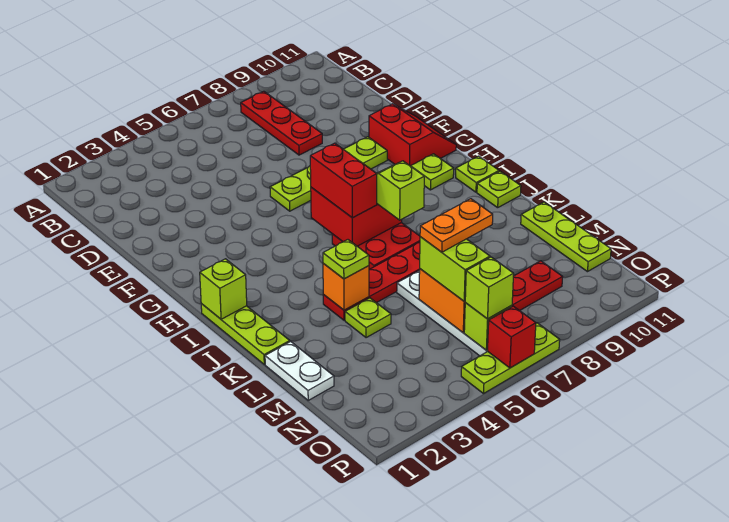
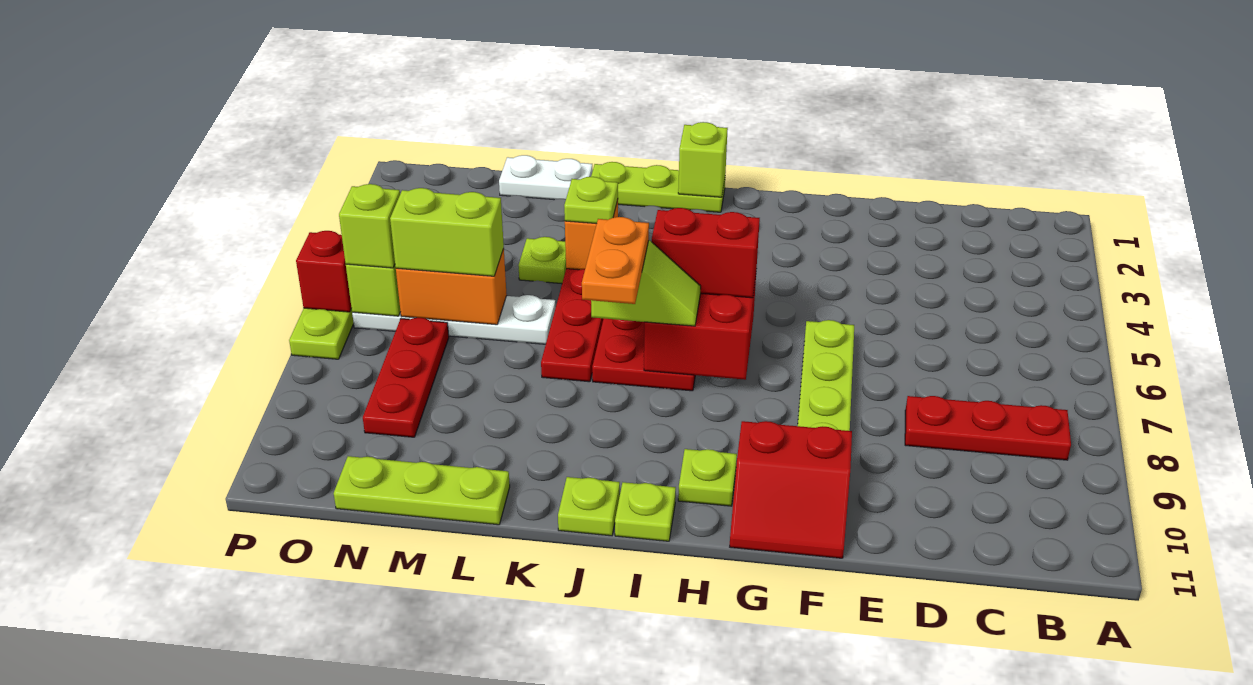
orange 1x2 plate [420,199,493,252] -> orange 1x2 plate moved to [582,217,649,304]

